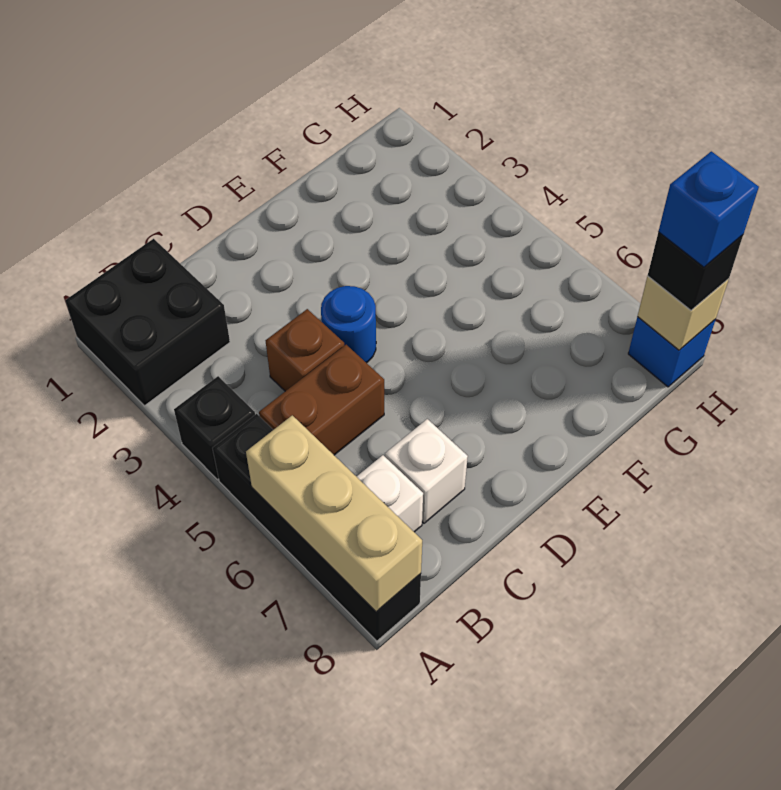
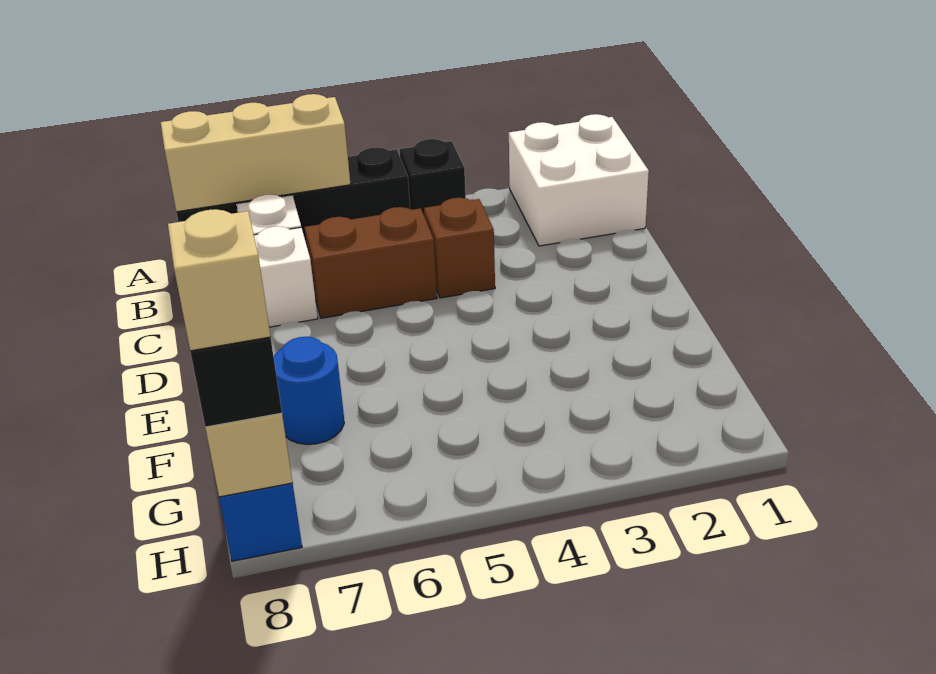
black 2x2 brick [65,239,230,406] -> white 2x2 brick [509,114,649,246]
brown 1x2 brick [259,345,384,455] -> brown 1x2 brick turned to [305,207,437,318]
blue 1x1 round brick [321,286,376,363] -> blue 1x1 round brick moved to [274,337,344,445]
blue 1x1 brick [658,151,759,267] -> tan 1x1 brick [168,209,271,351]

